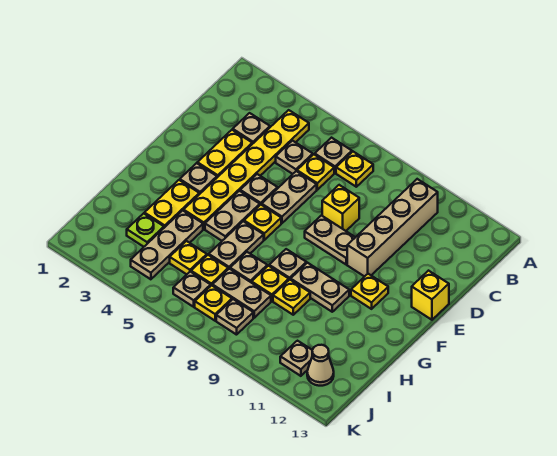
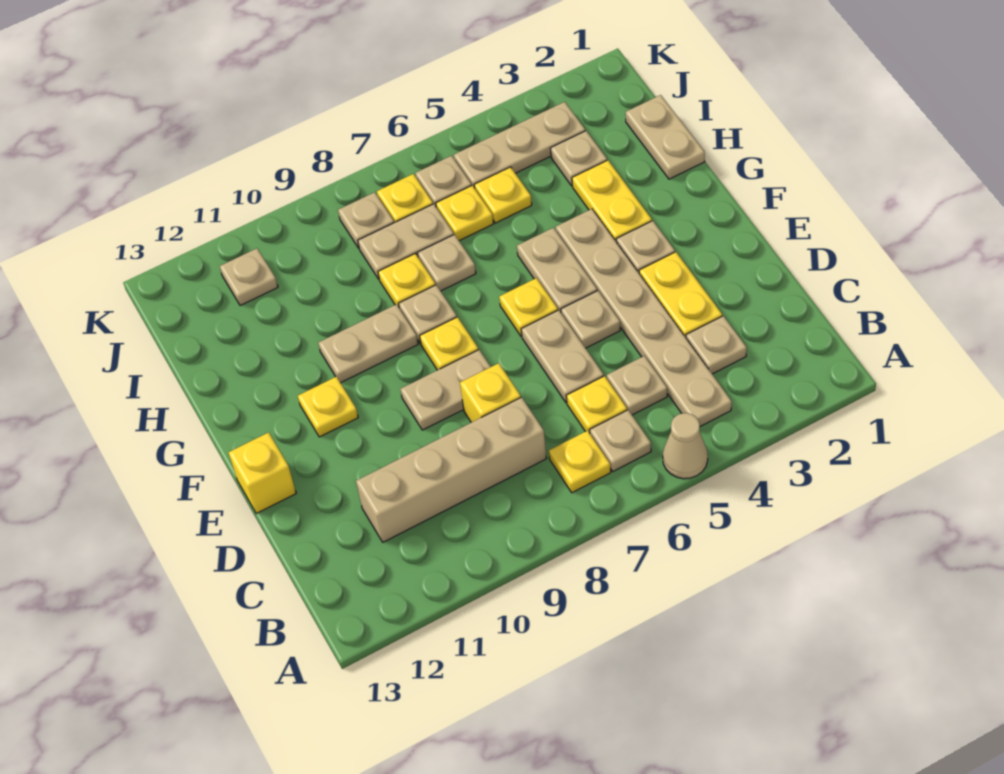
yellow 1x6 plate [184,110,309,229] -> tan 1x6 plate [556,209,732,426]
tan 1x4 brick [347,179,438,277] -> tan 1x4 brick turned to [356,397,547,542]
tan 1x2 plate [209,221,264,269] -> tan 1x2 plate moved to [625,95,705,179]
tan 1x3 plate [131,210,203,279] -> tan 1x3 plate turned to [454,102,585,188]
yellow 1x1 plate [273,280,310,315] -> yellow 1x1 plate moved to [420,317,478,370]
lime 1x1 plate [127,213,164,247] -> tan 1x1 plate [550,131,607,186]
tan 1x1 cone [307,345,334,386] -> tan 1x1 cone moved to [663,413,708,479]

